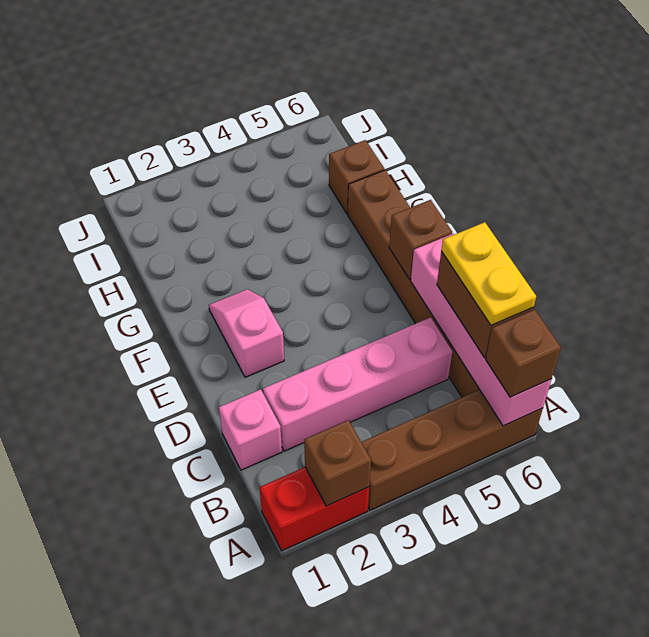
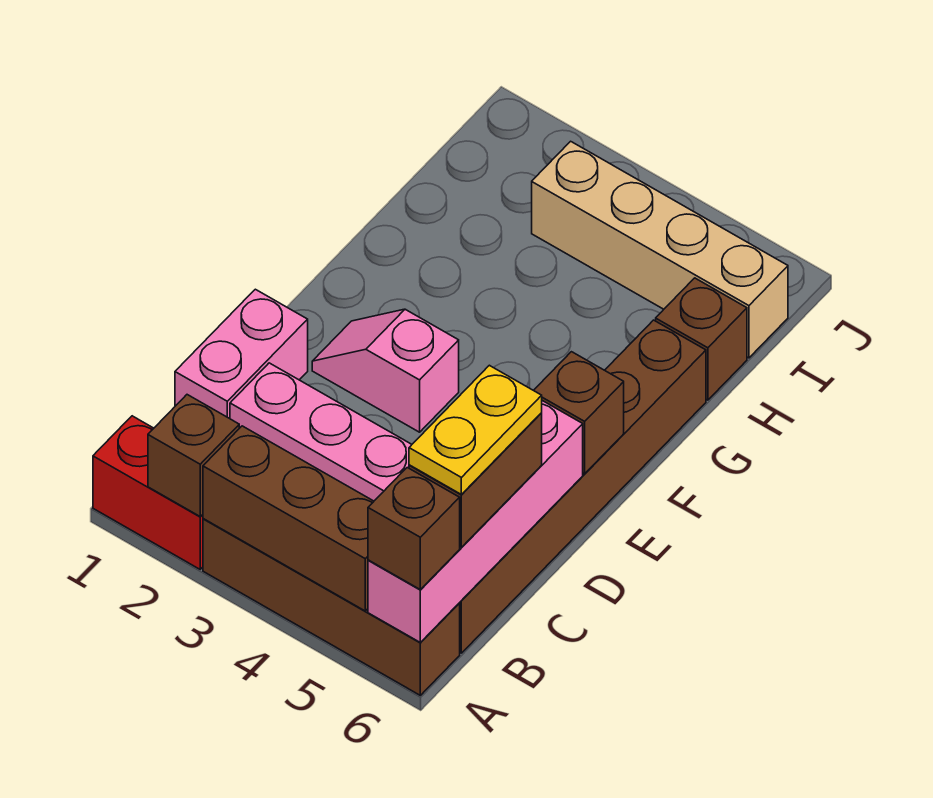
none -> brown 1x3 brick [203,426,374,611]
pink 1x1 brick [219,389,282,470] -> pink 1x2 brick [175,289,308,419]
pink 1x2 slope [209,289,284,377] -> pink 1x2 slope turned to [312,309,459,432]
none -> tan 1x4 brick [532,141,788,358]

